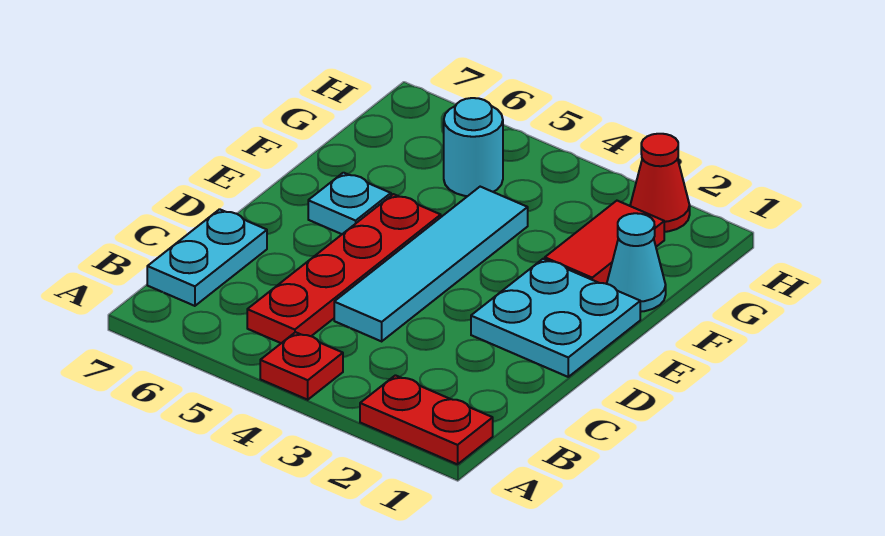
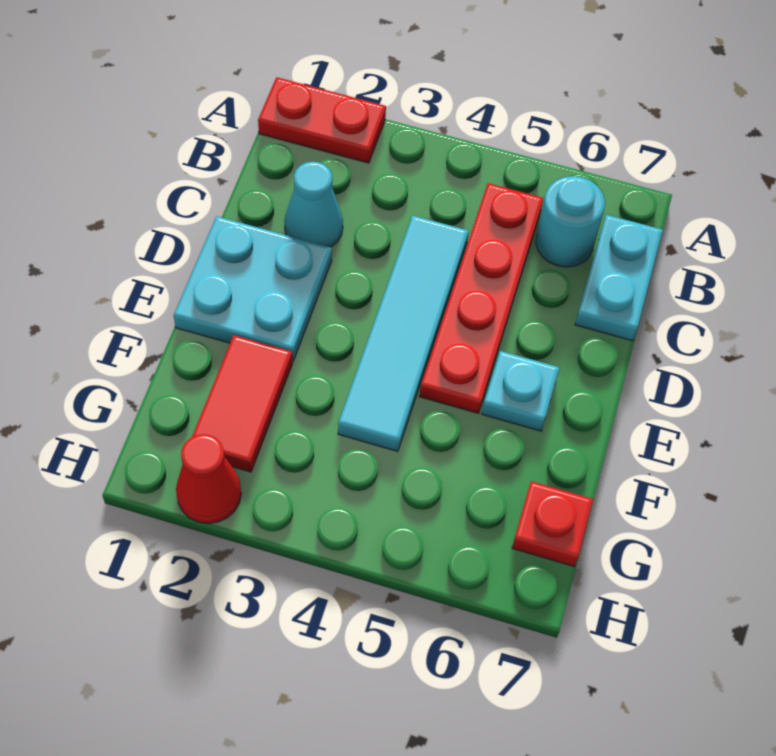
red 1x1 plate [260,332,343,400] -> red 1x1 plate moved to [512,481,593,567]
cyan 1x1 cone [607,213,666,312] -> cyan 1x1 cone moved to [284,162,343,247]
cyan 1x1 round brick [444,98,503,196] -> cyan 1x1 round brick moved to [536,176,605,267]

